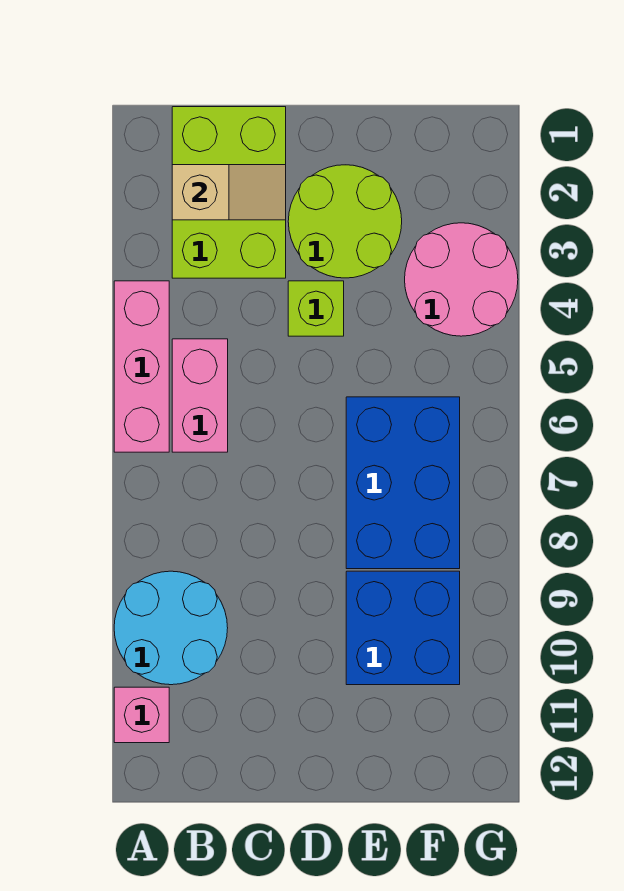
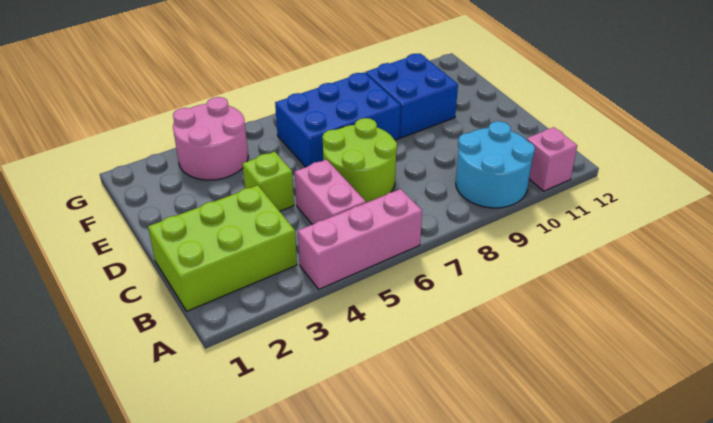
tan 1x2 slope [172,165,286,220] -> none
pink 1x2 brick [172,339,228,452] -> pink 1x2 brick turned to [295,160,366,225]
lime 2x2 round brick [288,165,402,278] -> lime 2x2 round brick moved to [322,118,397,203]

